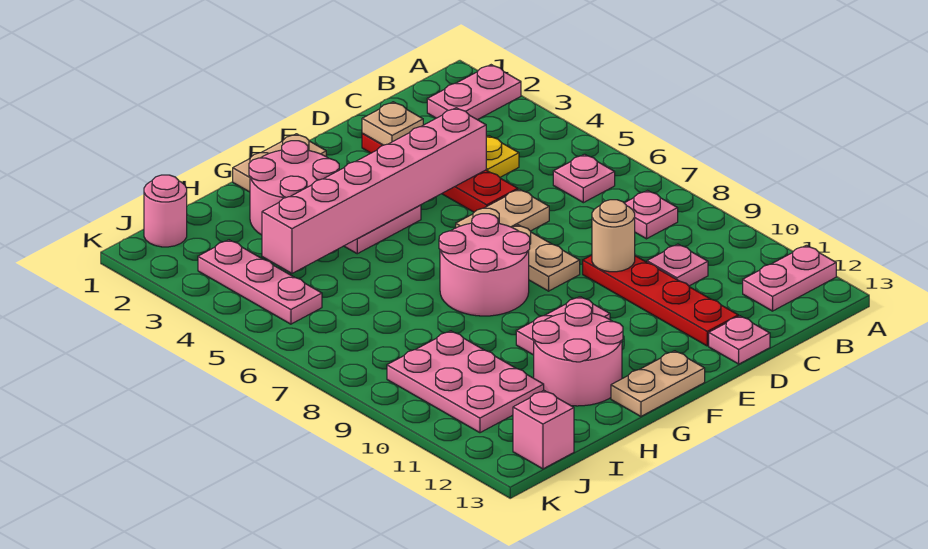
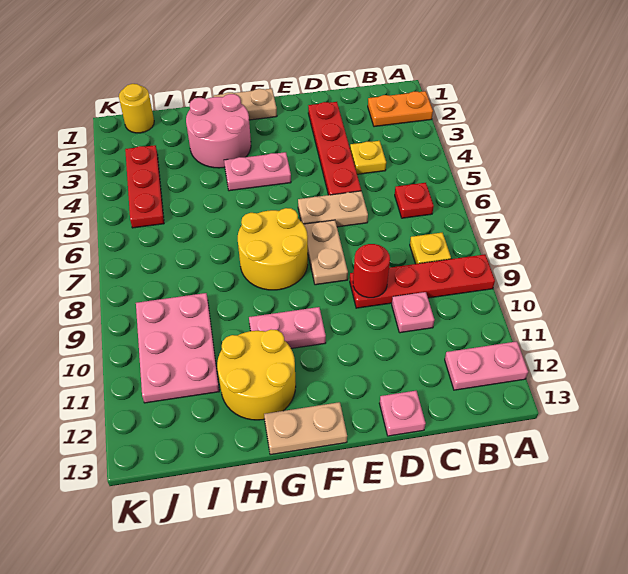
pink 1x2 plate [427,65,521,120] -> orange 1x2 plate [368,91,433,127]
pink 1x1 plate [553,154,615,203] -> red 1x1 plate [395,183,434,218]
pink 1x1 plate [625,191,678,239] -> yellow 1x1 plate [410,233,451,264]
tan 1x1 plate [362,102,423,145] -> none
pink 1x6 brick [262,108,486,273] -> none
red 1x4 plate [583,255,738,346] -> red 1x4 plate turned to [350,254,495,308]
tan 1x1 round brick [592,200,635,272] -> red 1x1 round brick [353,244,390,298]
pink 2x2 round brick [439,214,530,316] -> yellow 2x2 round brick [238,208,308,290]
pink 2x2 round brick [533,303,623,406] -> yellow 2x2 round brick [217,330,296,420]
pink 1x1 round brick [144,175,187,247] -> yellow 1x1 round brick [119,84,154,133]
pink 1x3 plate [198,240,322,324] -> red 1x3 plate [125,145,164,228]
pink 1x1 brick [513,391,574,469] -> none

